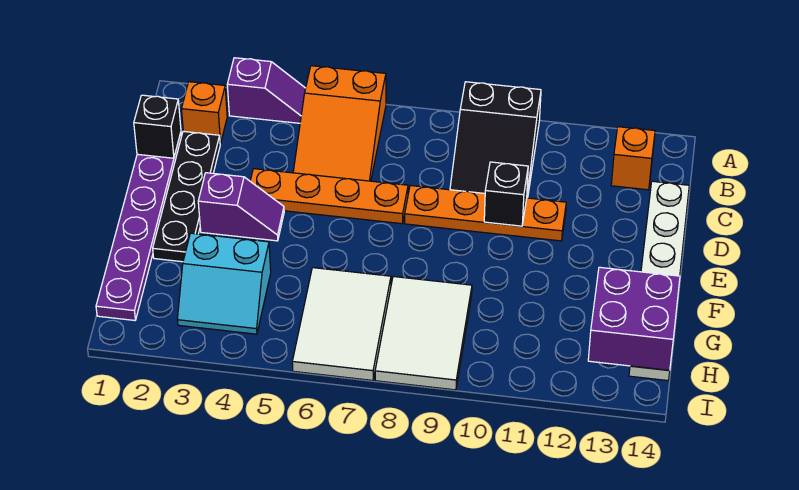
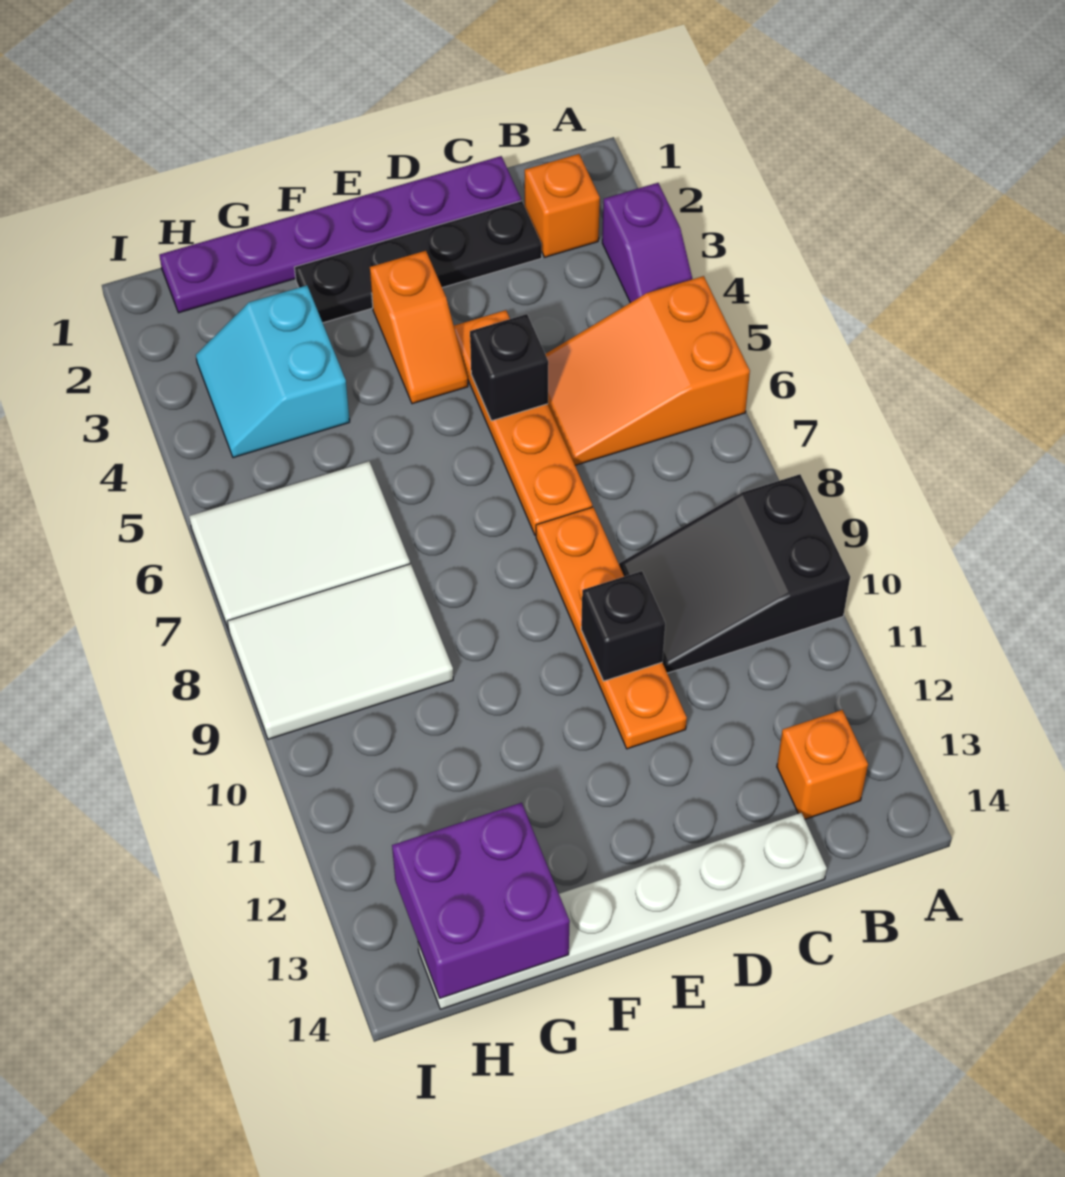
black 1x1 brick [134,95,181,158] -> black 1x1 brick moved to [470,314,548,421]
purple 1x2 slope [198,173,284,241] -> orange 1x2 slope [370,251,468,404]

